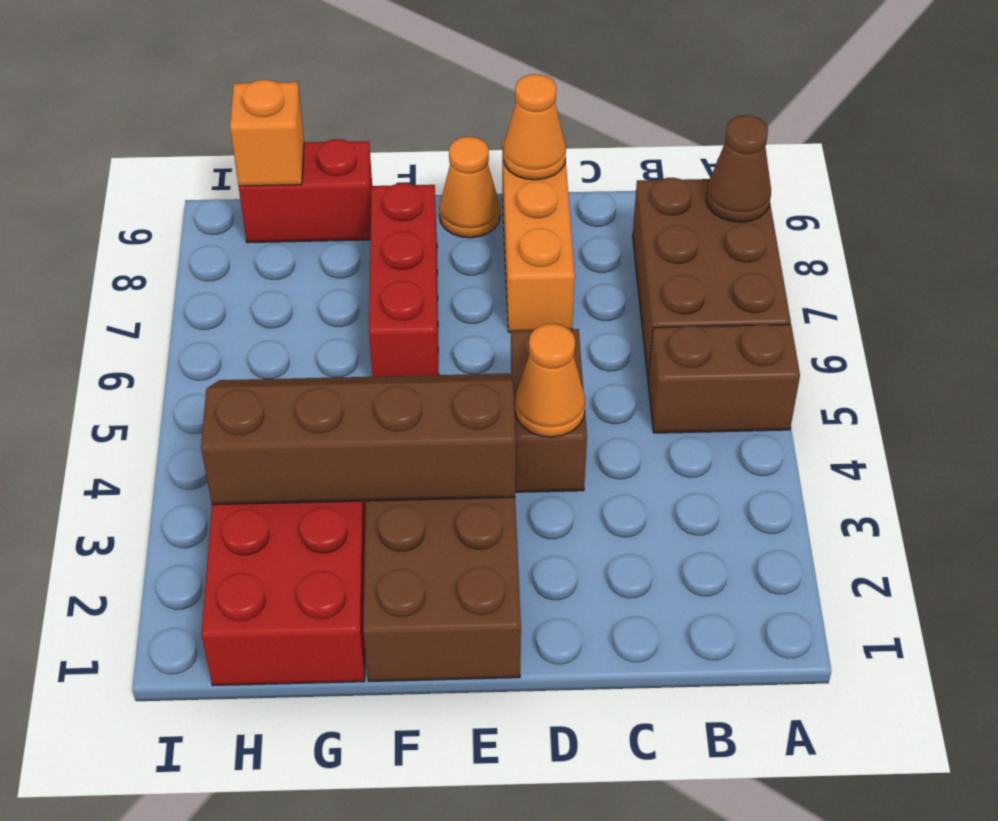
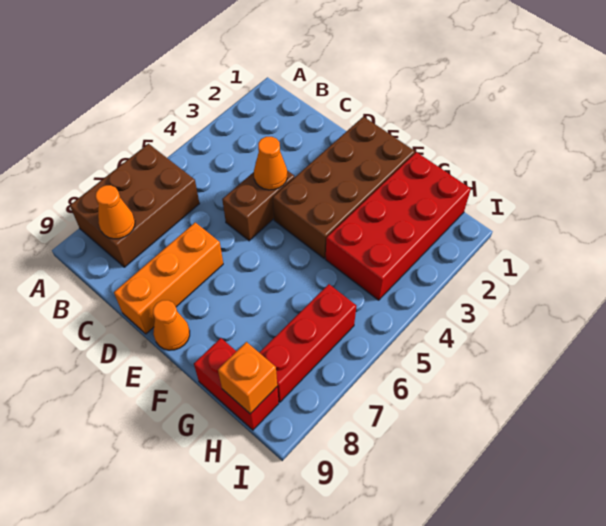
brown 1x2 brick [648,324,800,433] -> none
brown 1x1 cone [706,115,771,222] -> none
orange 1x1 cone [503,74,566,180] -> orange 1x1 cone moved to [95,185,135,239]
brown 2x4 slope [201,374,516,505] -> none
red 1x3 brick [369,183,439,377] -> red 1x3 brick moved to [259,284,356,402]

